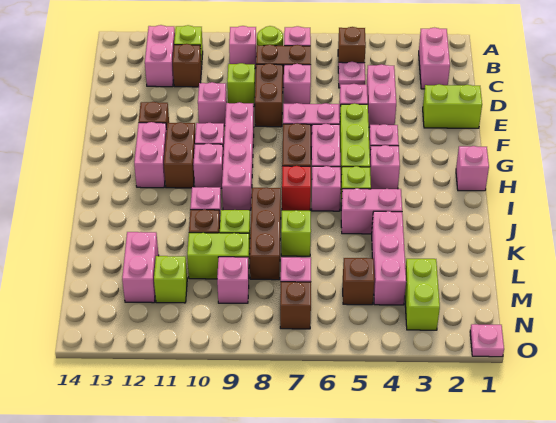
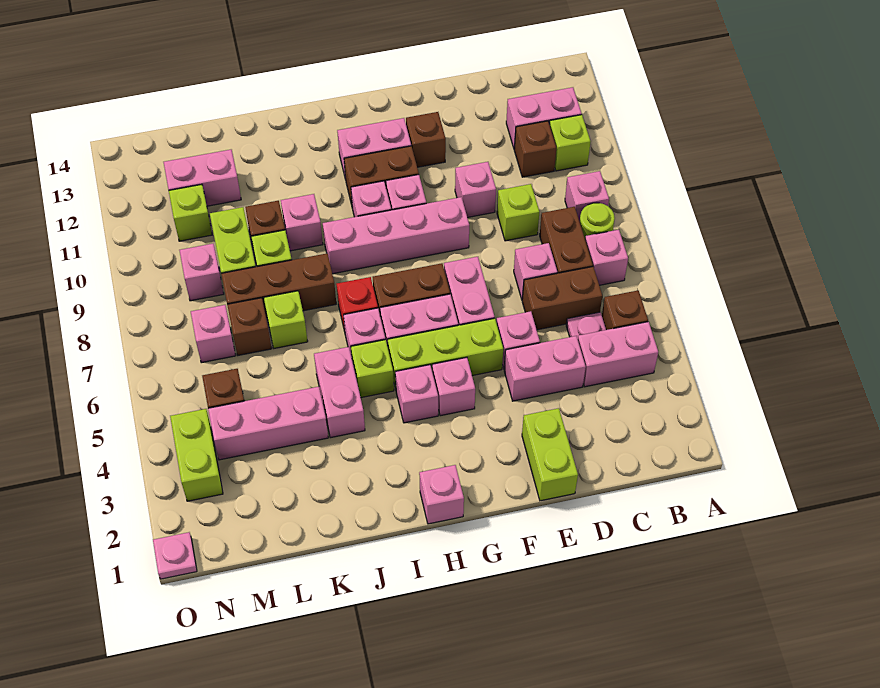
pink 1x2 brick [419,28,450,89] -> pink 1x2 brick moved to [578,322,658,387]
brown 1x2 brick [255,63,283,127] -> brown 1x2 brick moved to [522,267,602,330]
lime 1x2 brick [405,259,440,330] -> lime 1x2 brick turned to [170,409,223,501]
brown 1x1 brick [280,282,311,329] -> brown 1x1 brick moved to [227,298,272,355]

